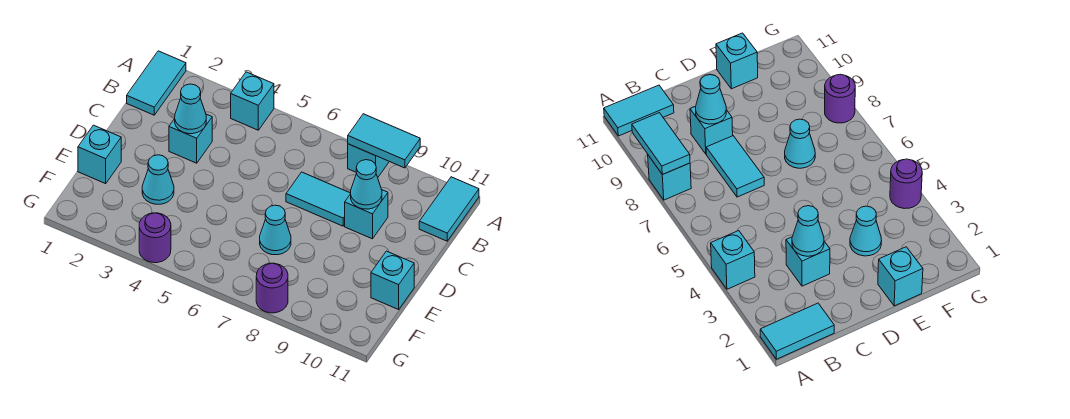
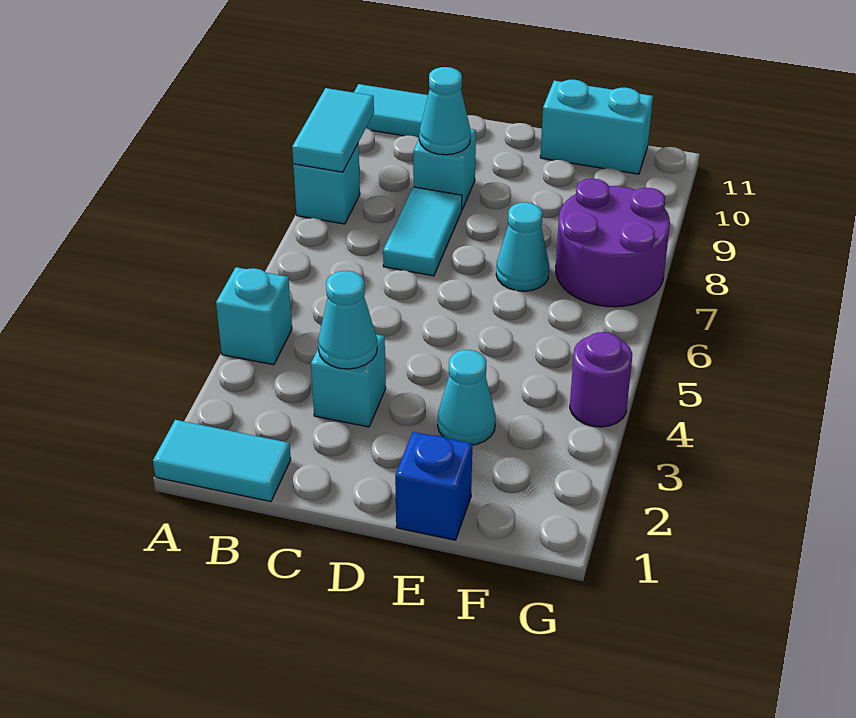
cyan 1x1 brick [78,125,121,184] -> blue 1x1 brick [395,432,472,540]
cyan 1x1 brick [371,251,414,309] -> cyan 1x2 brick [540,80,653,174]
purple 1x1 round brick [256,263,288,313] -> purple 2x2 round brick [556,178,670,307]

